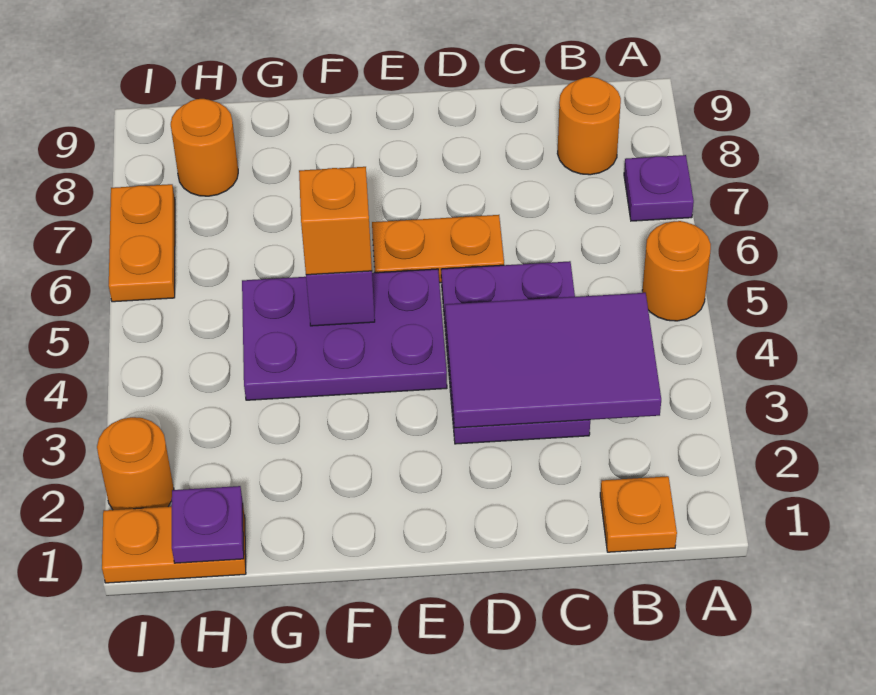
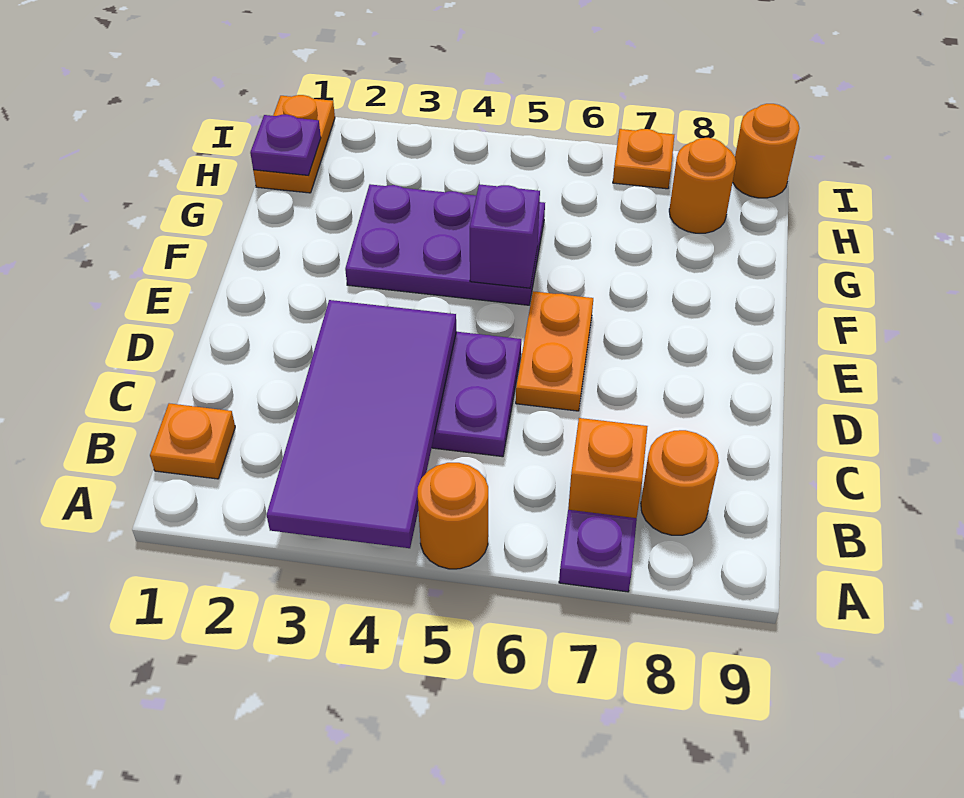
purple 2x3 tile [445,293,661,428] -> purple 2x4 tile [267,300,456,548]
purple 2x3 plate [242,269,447,400] -> purple 2x3 plate turned to [345,184,545,305]
orange 1x1 brick [299,167,372,275] -> orange 1x1 brick moved to [568,418,648,518]
orange 1x1 round brick [97,417,174,510] -> orange 1x1 round brick moved to [733,104,799,198]
orange 1x2 plate [109,184,175,302] -> orange 1x1 plate [613,129,674,189]

